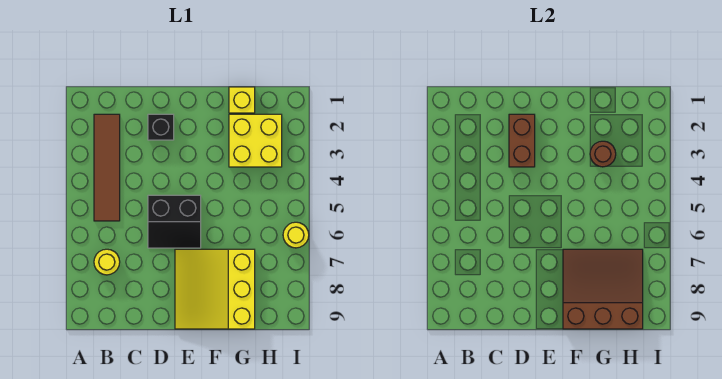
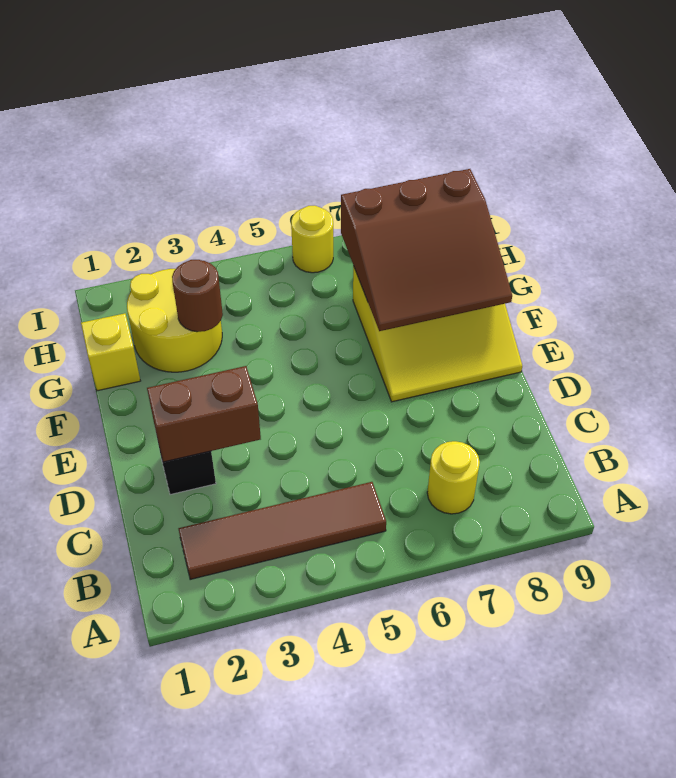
black 2x2 slope [148,195,201,248] -> none
brown 3x3 slope [563,249,643,329] -> brown 3x3 slope turned to [341,169,512,331]
yellow 2x2 brick [229,114,282,167] -> yellow 2x2 round brick [127,269,222,372]

